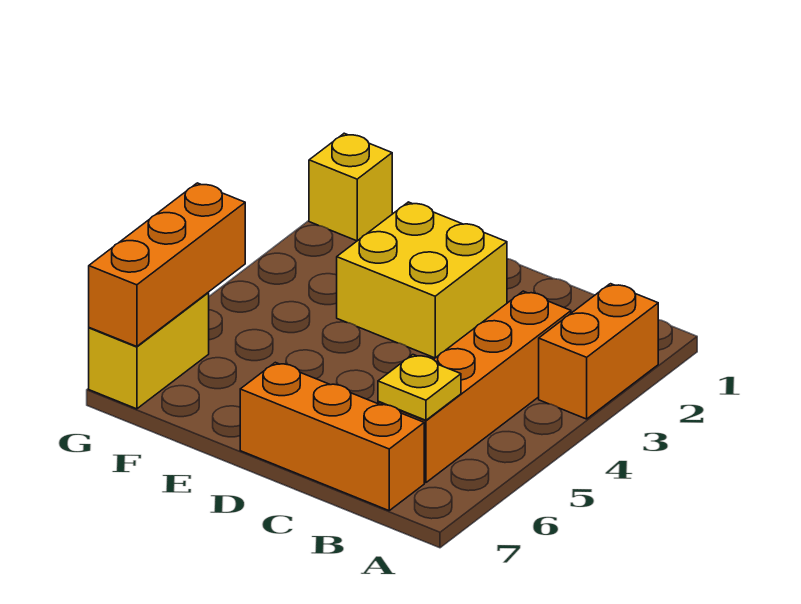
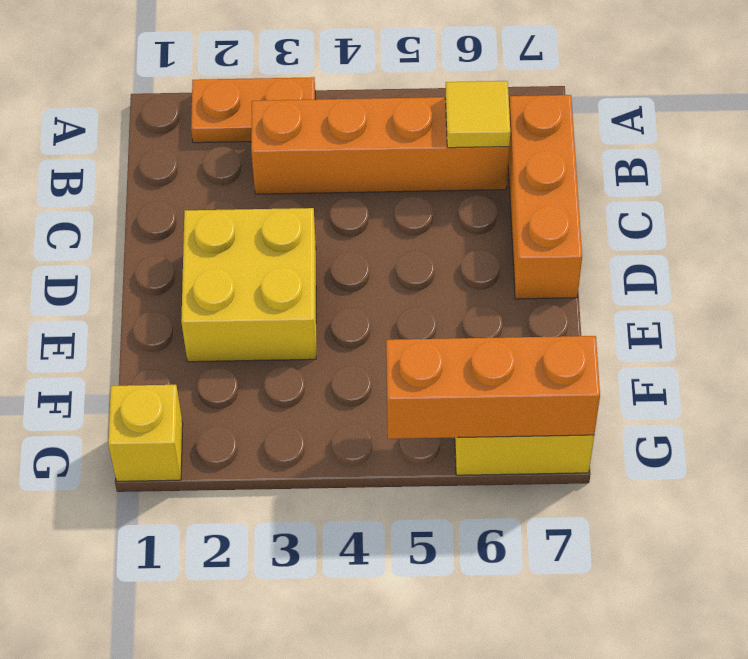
orange 1x2 brick [539,284,658,419] -> orange 1x2 plate [191,77,315,143]
yellow 1x1 plate [378,355,461,420] -> yellow 1x1 tile [445,81,510,148]

